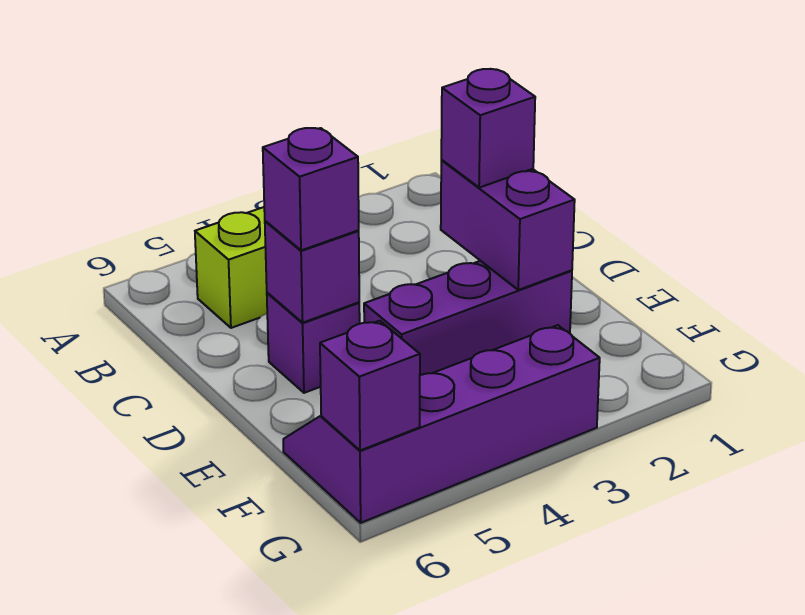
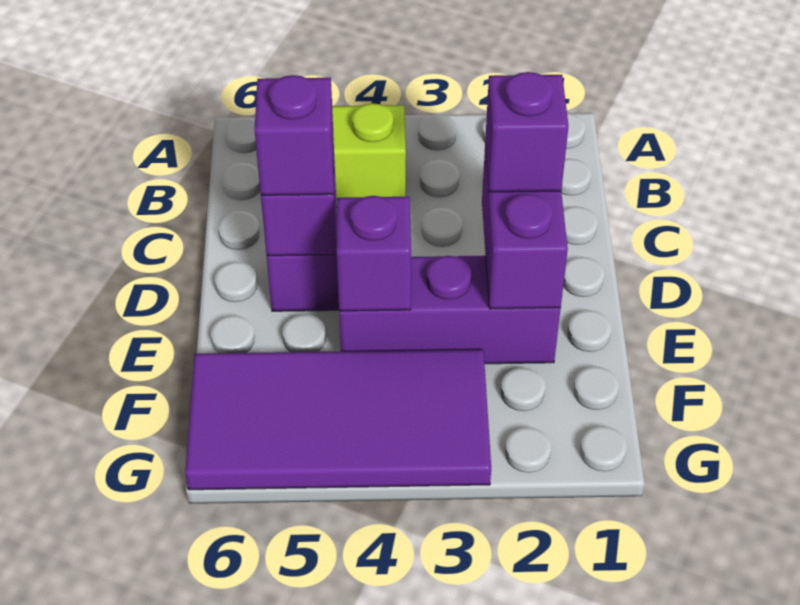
purple 2x4 slope [283,325,600,523] -> purple 2x4 tile [185,349,491,490]
purple 1x1 brick [320,321,420,450] -> purple 1x1 brick moved to [337,196,411,311]

